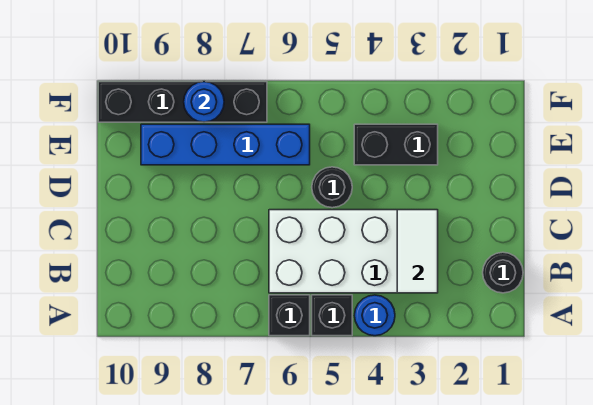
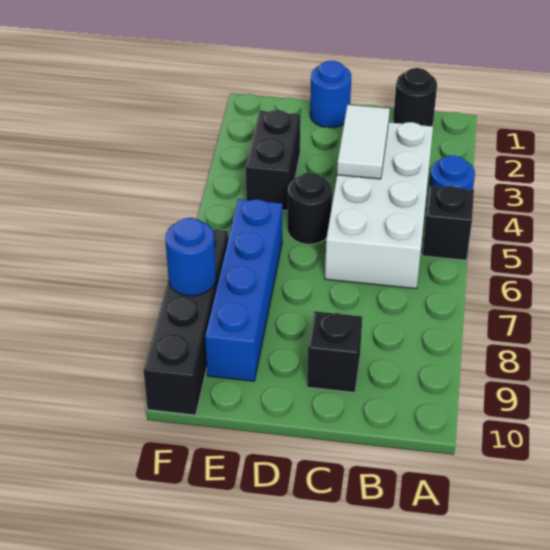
black 1x1 brick [269,295,310,336] -> black 1x1 brick moved to [307,311,363,392]
white 1x2 tile [397,210,438,293] -> white 1x2 tile turned to [337,105,390,179]
none -> blue 1x1 round brick [310,61,351,128]

